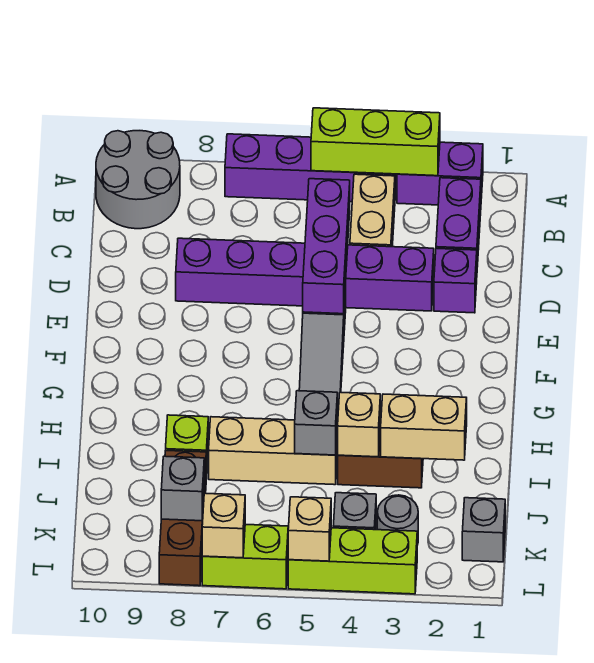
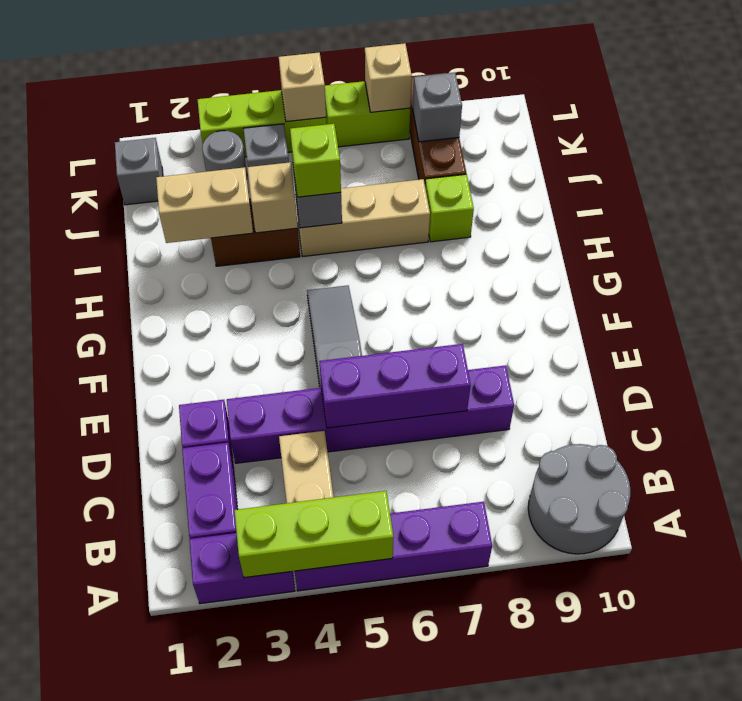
purple 1x3 brick [303,179,350,314] -> purple 1x3 brick turned to [319,344,471,428]
none -> lime 1x1 brick [290,124,341,197]

